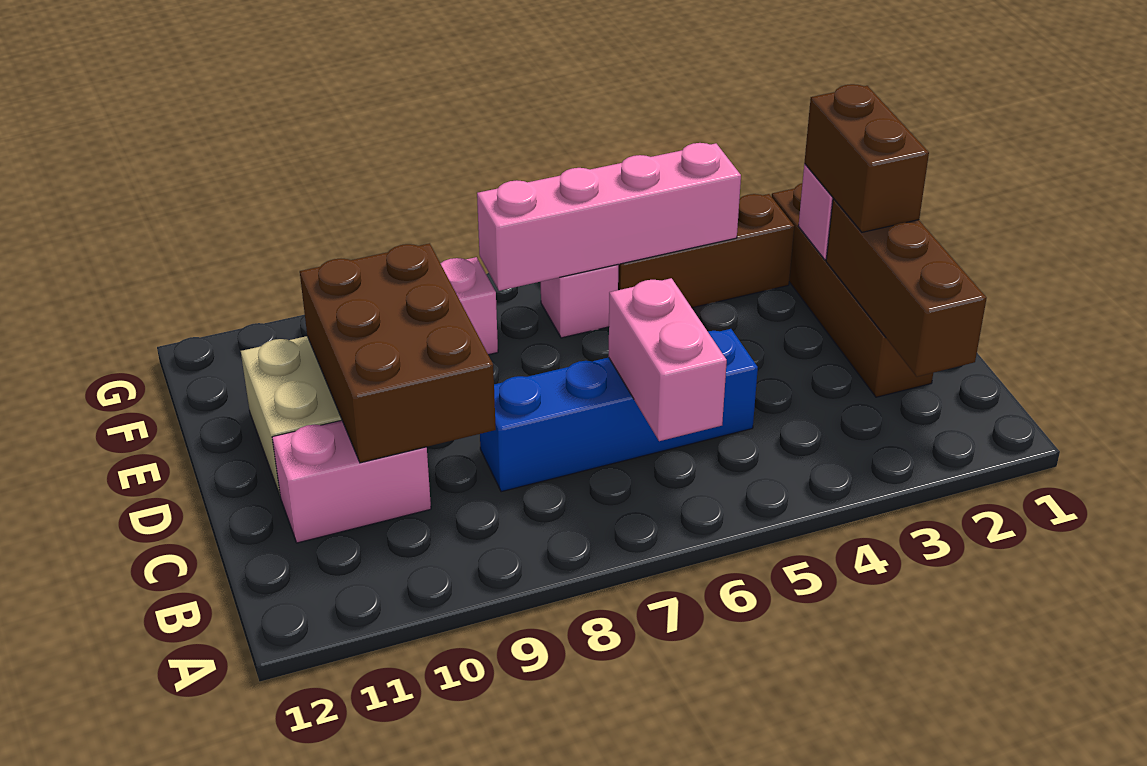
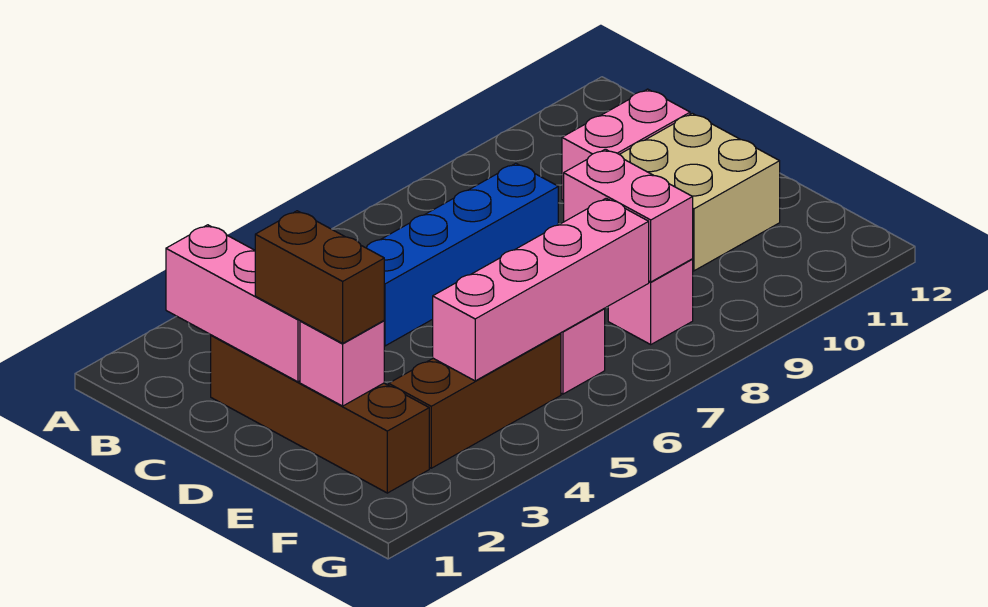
brown 1x3 brick [826,198,987,377] -> pink 1x3 brick [166,225,300,382]
pink 1x2 brick [608,278,727,441] -> pink 1x2 brick moved to [564,149,693,282]
brown 2x3 brick [300,243,496,463] -> none

